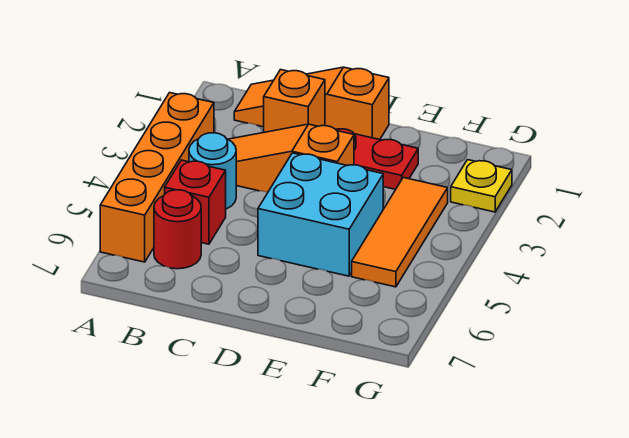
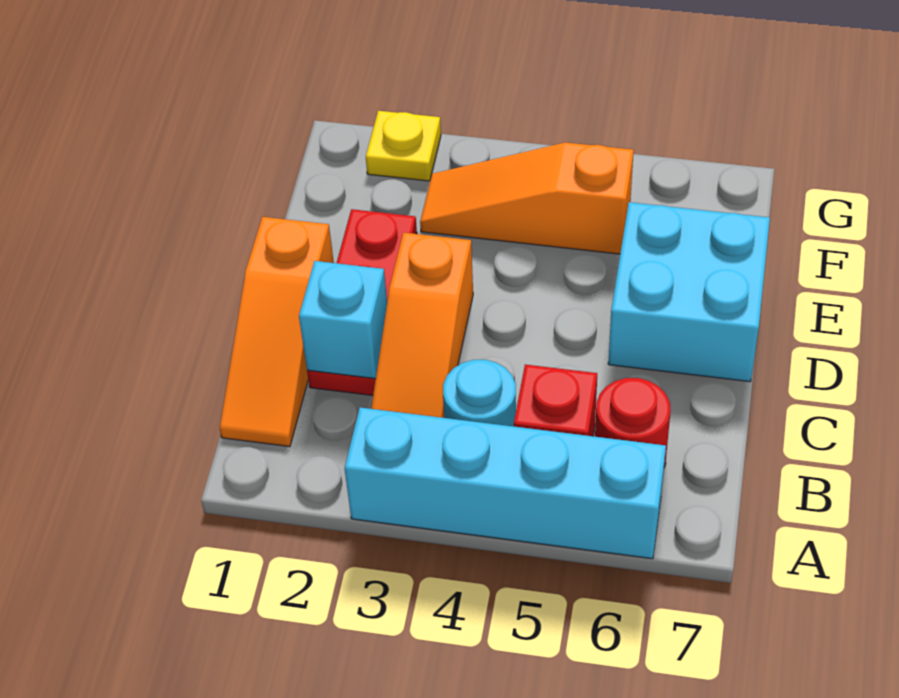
orange 1x4 brick [100,93,214,262] -> cyan 1x4 brick [344,407,666,559]
orange 1x1 brick [264,70,325,132] -> cyan 1x1 brick [299,261,387,379]
cyan 2x2 brick [258,153,383,276] -> cyan 2x2 brick moved to [608,202,770,382]
orange 1x3 tile [352,177,448,287] -> orange 1x3 slope [420,142,634,254]

